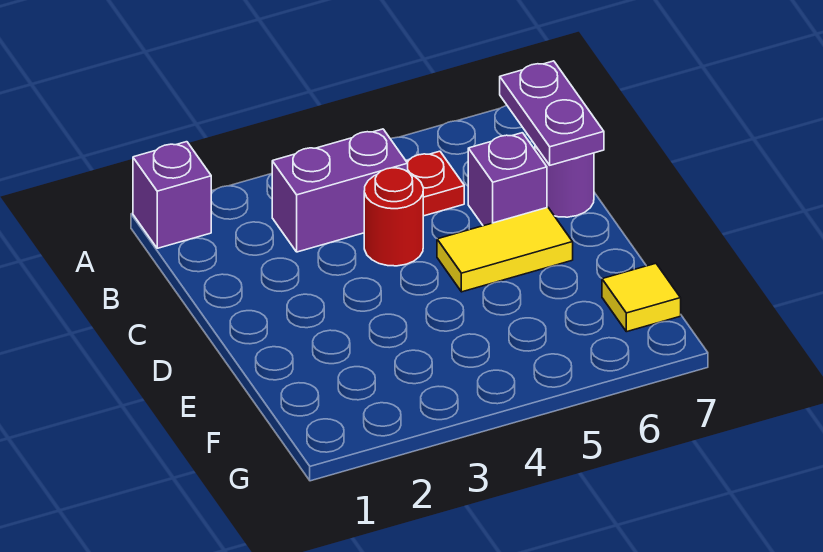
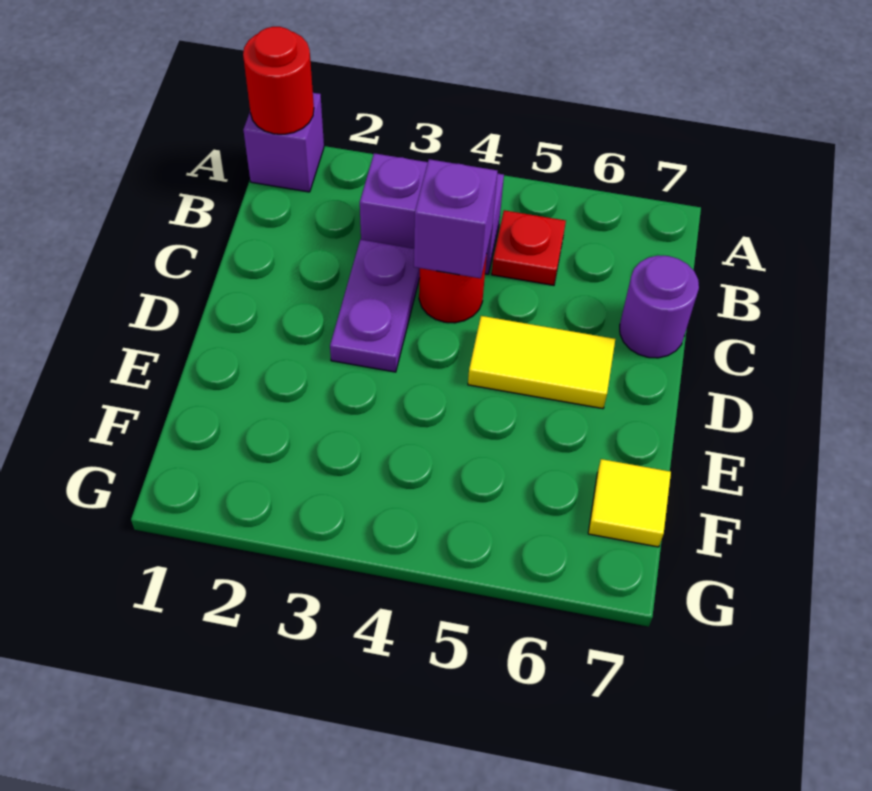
none -> red 1x1 round brick [243,27,314,134]
purple 1x2 plate [500,61,604,165] -> purple 1x2 plate moved to [330,239,420,372]
purple 1x1 brick [468,133,547,226] -> purple 1x1 brick moved to [414,159,497,278]

